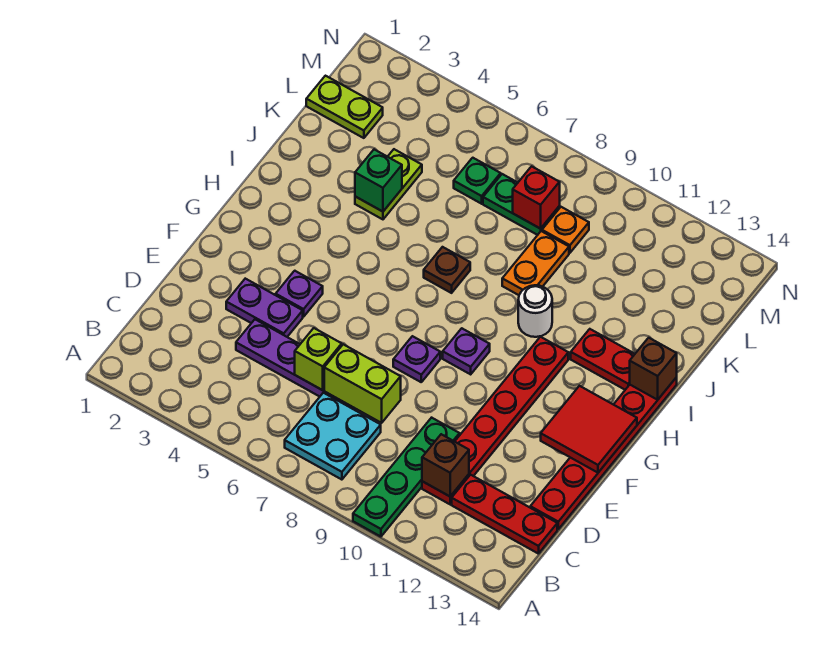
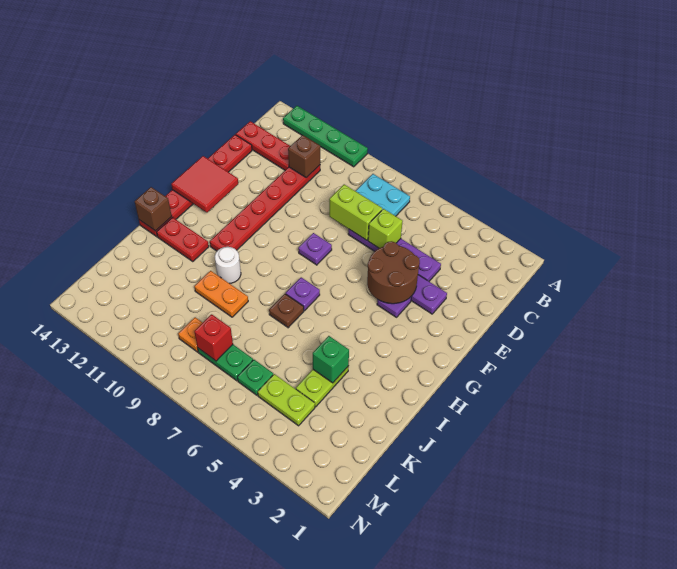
green 1x4 plate [353,418,460,537] -> green 1x4 plate turned to [283,106,368,167]
none -> brown 2x2 round brick [367,241,420,304]
purple 1x1 plate [443,328,490,374] -> purple 1x1 plate moved to [286,277,320,311]
orange 1x2 plate [502,231,569,295] -> orange 1x2 plate turned to [194,271,248,317]
lime 1x2 plate [306,76,383,138] -> lime 1x2 plate moved to [258,374,315,426]

